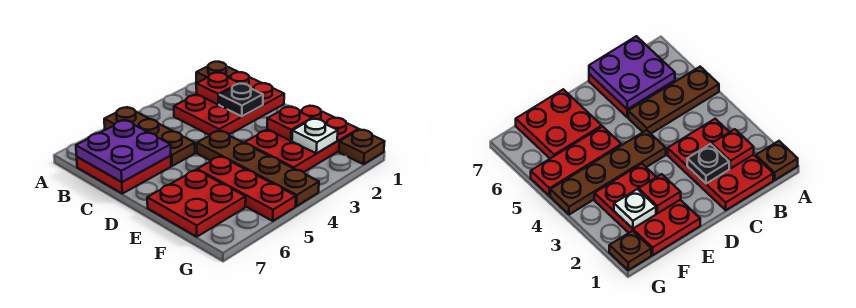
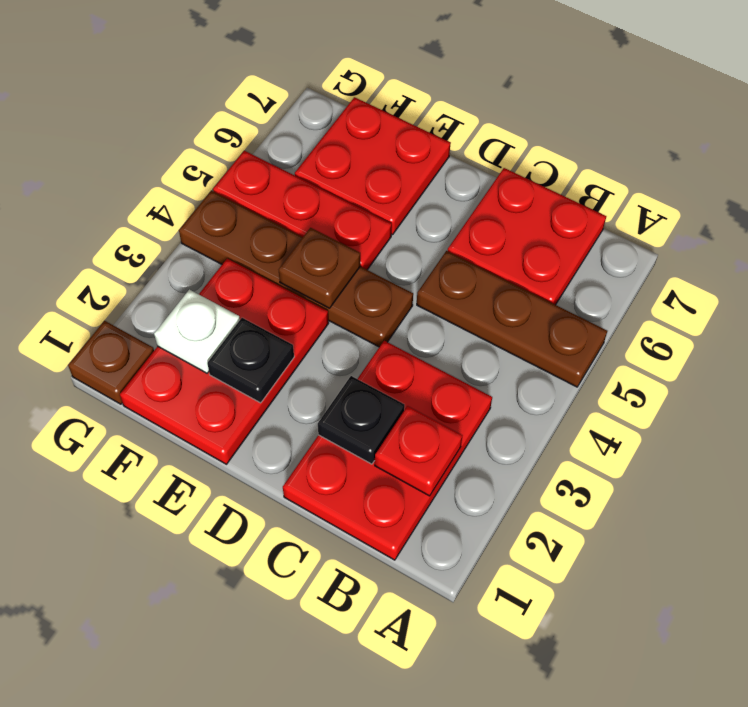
brown 1x1 plate [196,62,238,83] -> brown 1x1 plate moved to [279,228,360,308]
purple 2x2 plate [76,120,171,182] -> none
red 1x1 plate [267,107,312,141] -> black 1x1 plate [207,318,294,403]

